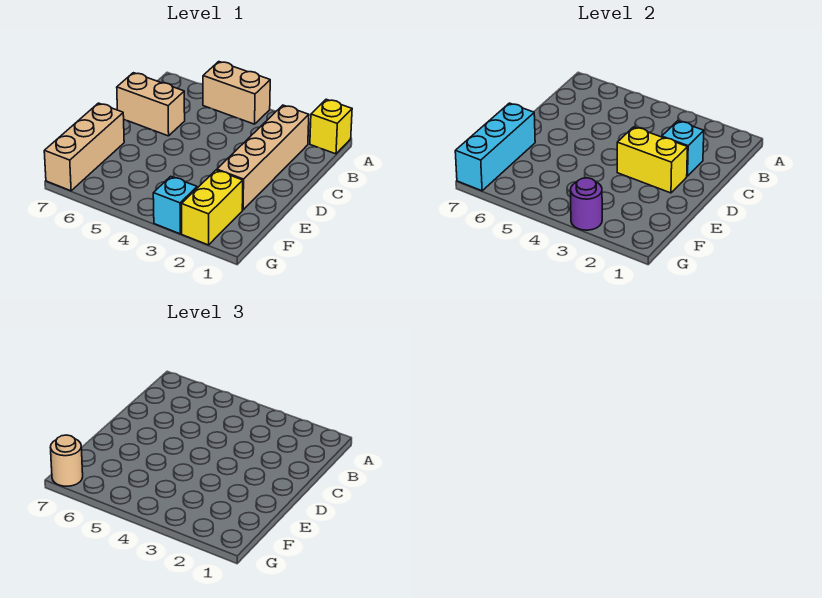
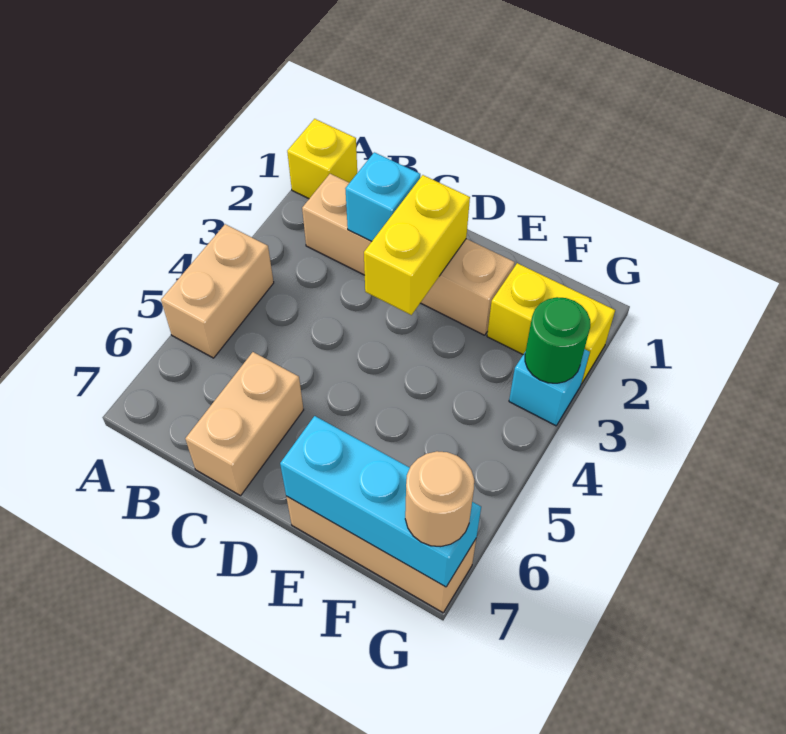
purple 1x1 round brick [570,178,602,230] -> green 1x1 round brick [525,297,590,383]

